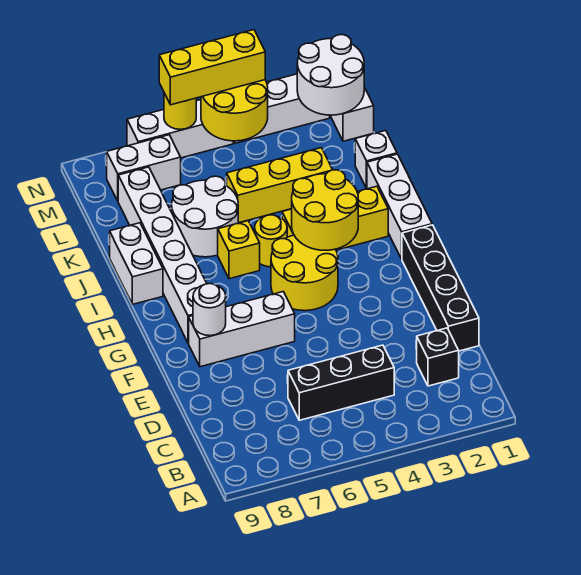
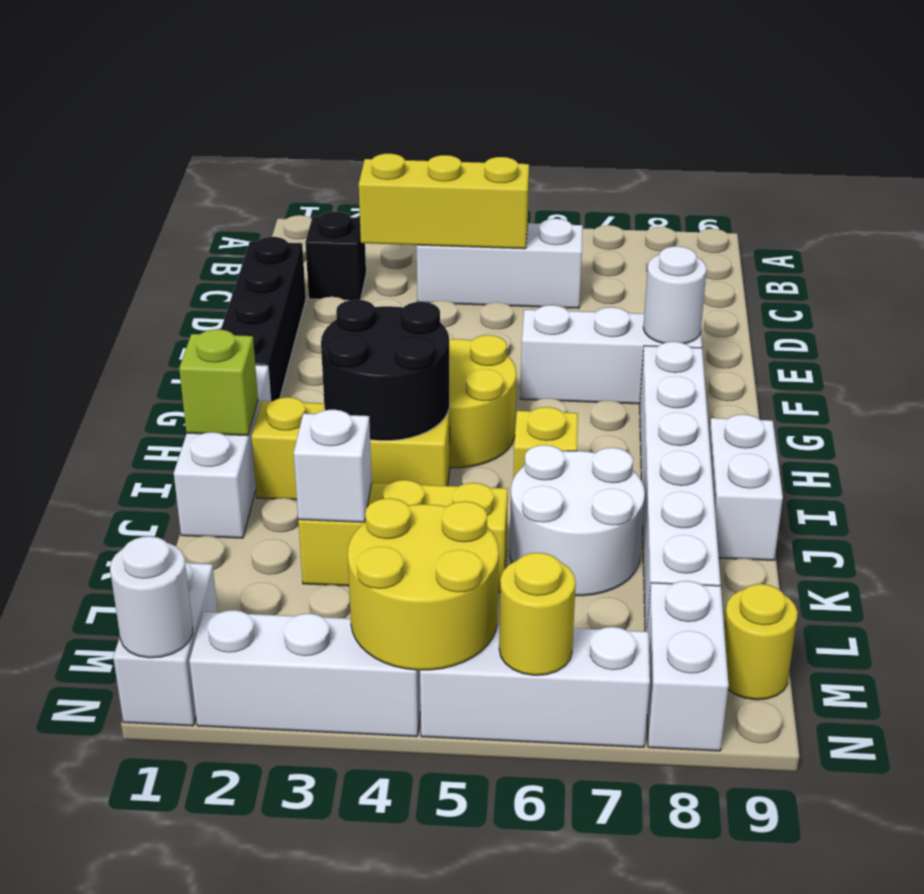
black 1x3 brick [288,345,394,420] -> white 1x3 brick [417,219,583,308]
yellow 2x2 round brick [292,170,358,250] -> black 2x2 round brick [321,300,450,441]
none -> lime 1x1 brick [179,329,258,436]
yellow 1x1 round brick [255,215,287,267] -> yellow 1x1 round brick moved to [724,584,798,700]
white 1x1 brick [355,131,397,188] -> white 1x1 brick moved to [294,410,372,522]
white 2x2 round brick [297,35,364,115] -> white 1x1 round brick [110,536,193,658]
white 1x2 brick [107,135,181,201] -> white 1x2 brick turned to [647,581,729,751]
yellow 1x3 brick [159,30,265,105] -> yellow 1x3 brick moved to [359,154,529,249]

